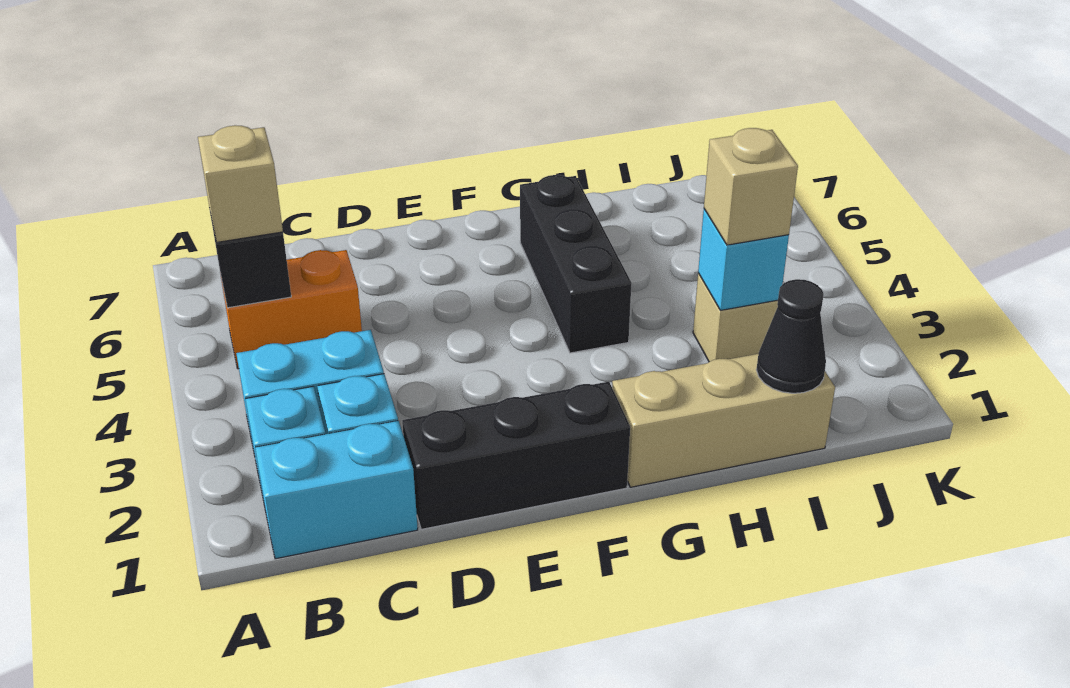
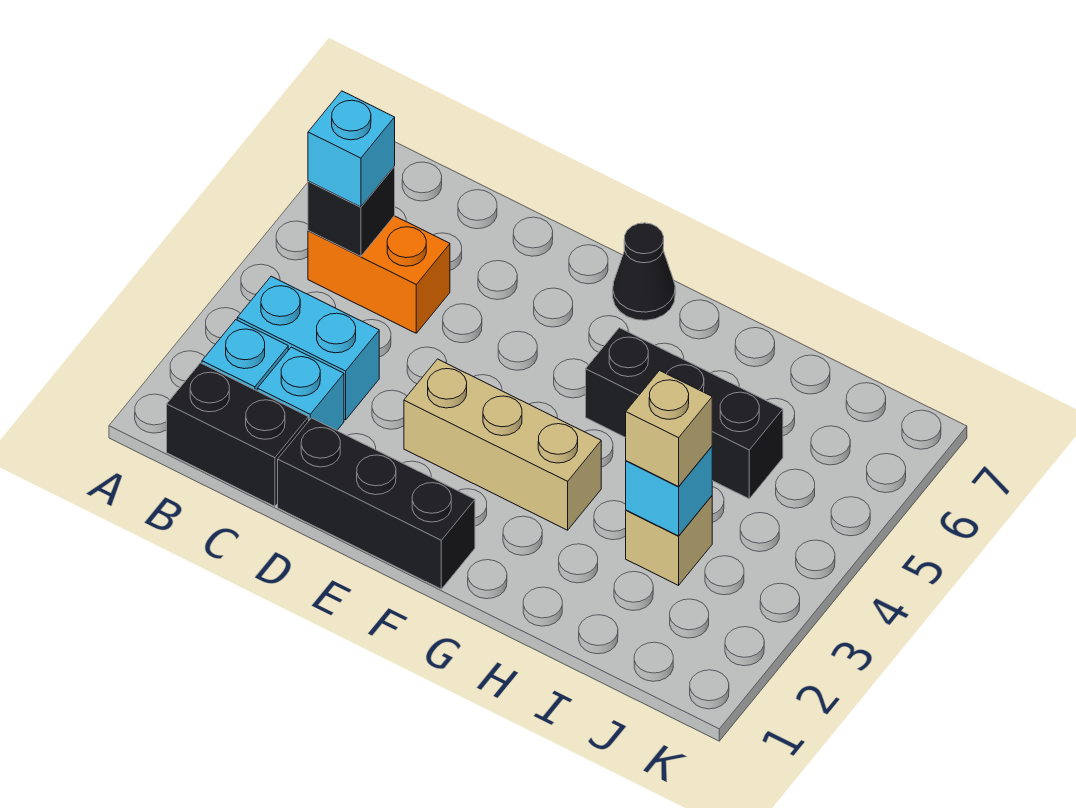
cyan 1x2 brick [255,421,418,559] -> black 1x2 brick [167,363,309,506]
tan 1x1 brick [198,125,283,242] -> cyan 1x1 brick [308,91,395,207]
tan 1x3 brick [612,354,835,487] -> tan 1x3 brick moved to [404,359,601,530]
black 1x3 brick [520,175,632,353] -> black 1x3 brick turned to [586,328,783,499]
black 1x1 cone [756,279,826,393] -> black 1x1 cone moved to [613,223,675,320]

